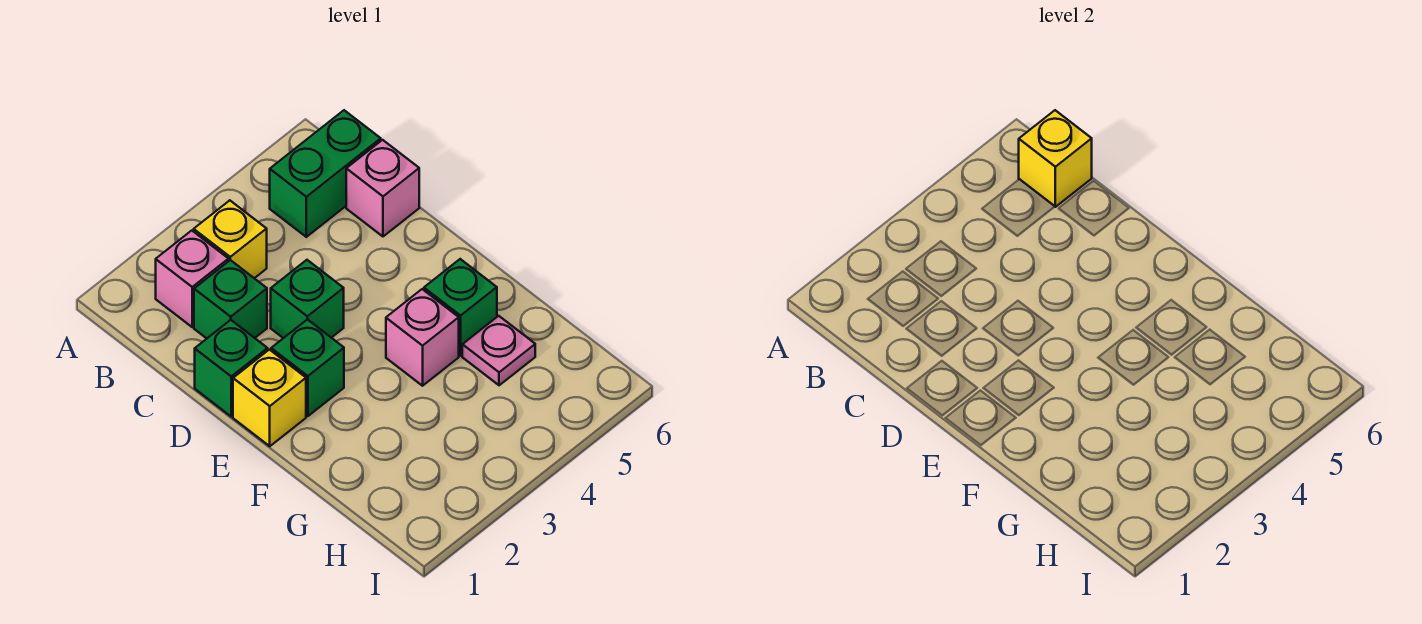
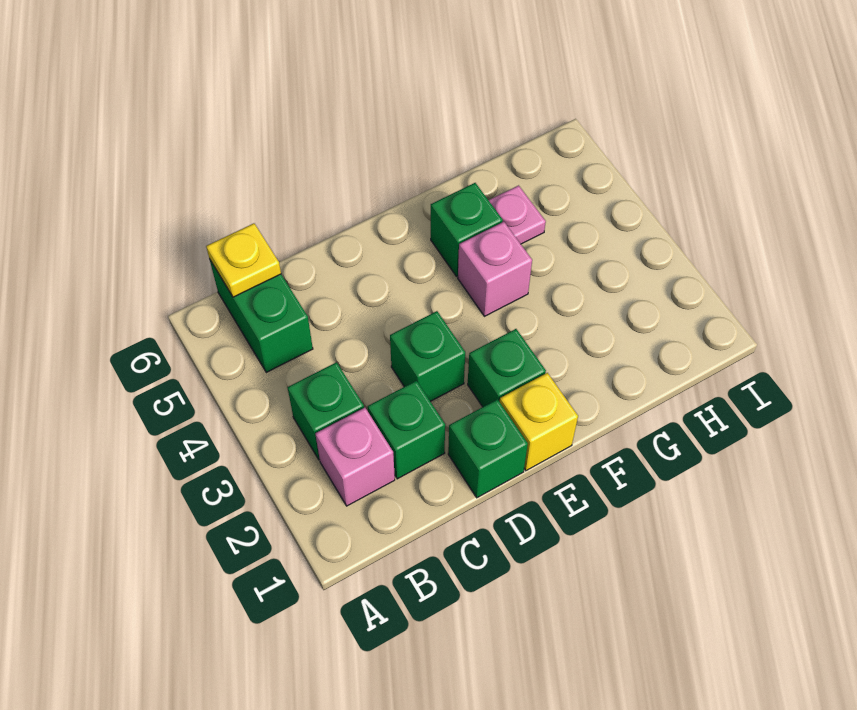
yellow 1x1 brick [194,200,267,278] -> green 1x1 brick [287,362,364,460]
yellow 1x1 brick [1019,110,1092,207] -> yellow 1x1 plate [206,223,281,297]
pink 1x1 brick [346,140,419,236] -> none

